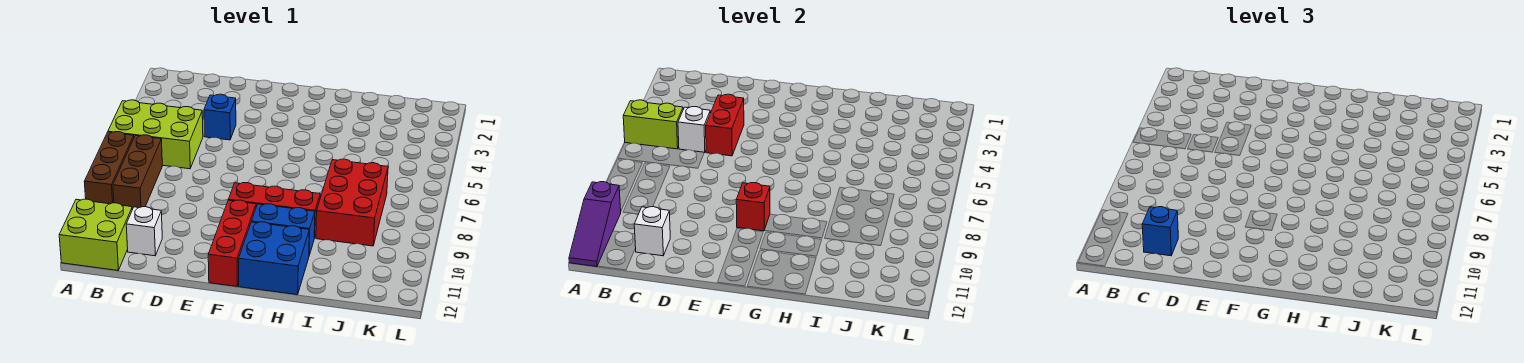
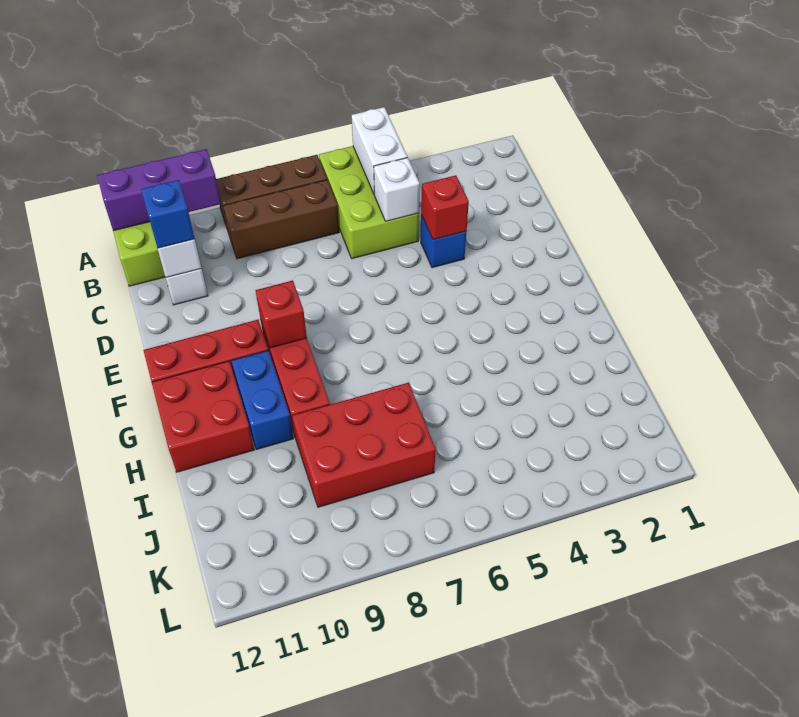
lime 1x2 brick [623,100,683,149] -> white 1x2 brick [352,107,407,195]
purple 1x3 slope [569,182,621,267] -> purple 1x3 brick [97,149,221,231]
red 1x2 brick [706,94,744,156] -> red 1x1 brick [421,175,469,240]
blue 2x2 brick [239,222,309,295] -> red 2x2 brick [152,361,254,472]

